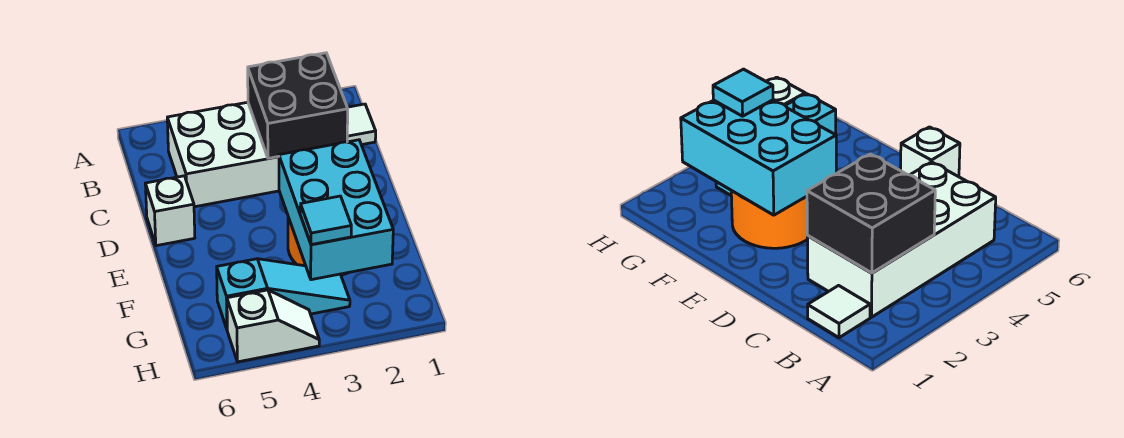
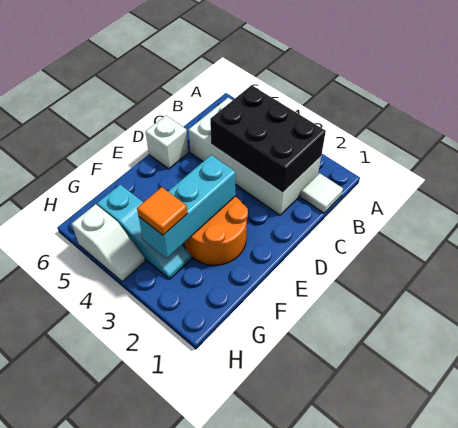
black 2x2 brick [248,53,348,158] -> black 2x3 brick [210,85,326,193]
cyan 2x3 brick [279,140,393,280] -> cyan 1x3 brick [139,155,236,258]
cyan 1x1 tile [300,196,351,245] -> orange 1x1 tile [137,187,188,235]

